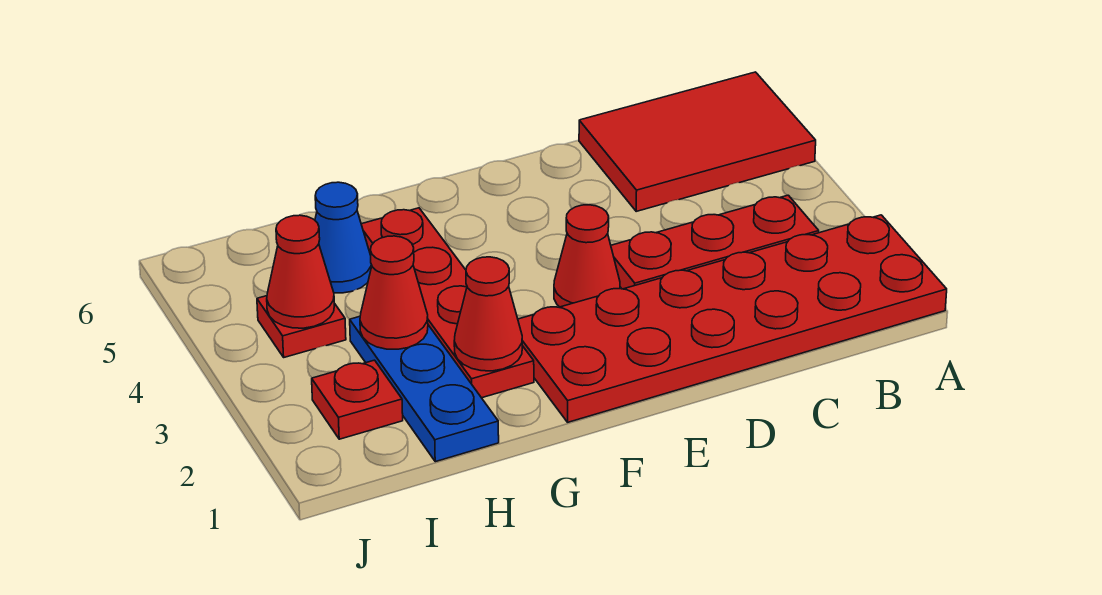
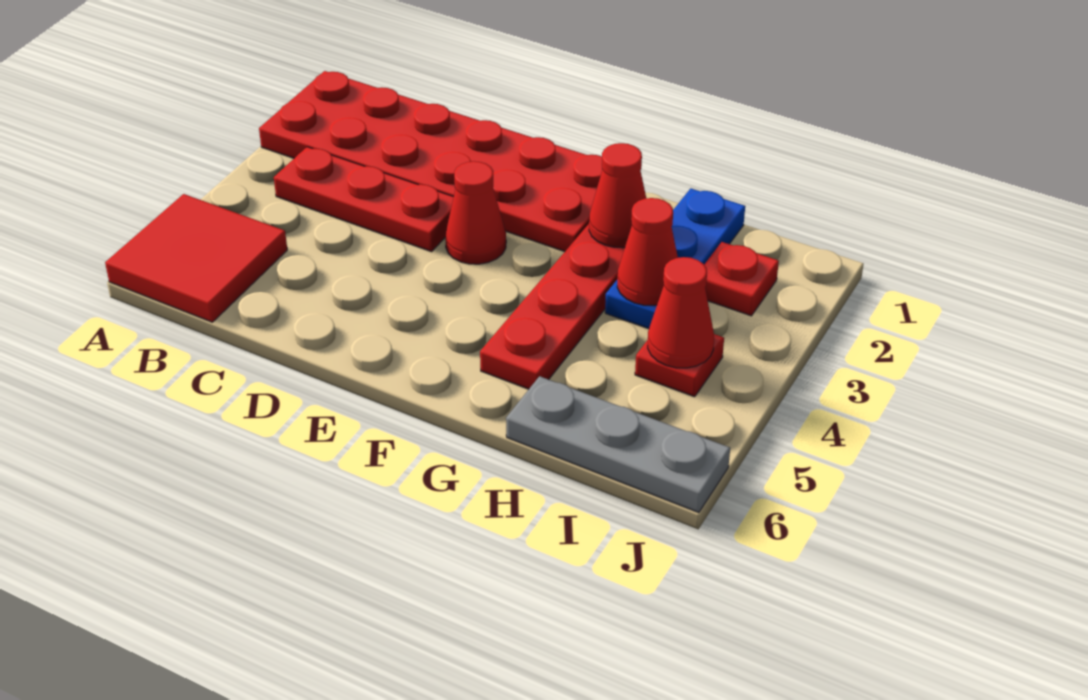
red 2x3 tile [579,72,816,211] -> red 2x2 tile [105,194,287,322]
blue 1x1 cone [315,182,372,293] -> none
none -> grey 1x3 plate [506,376,730,513]

